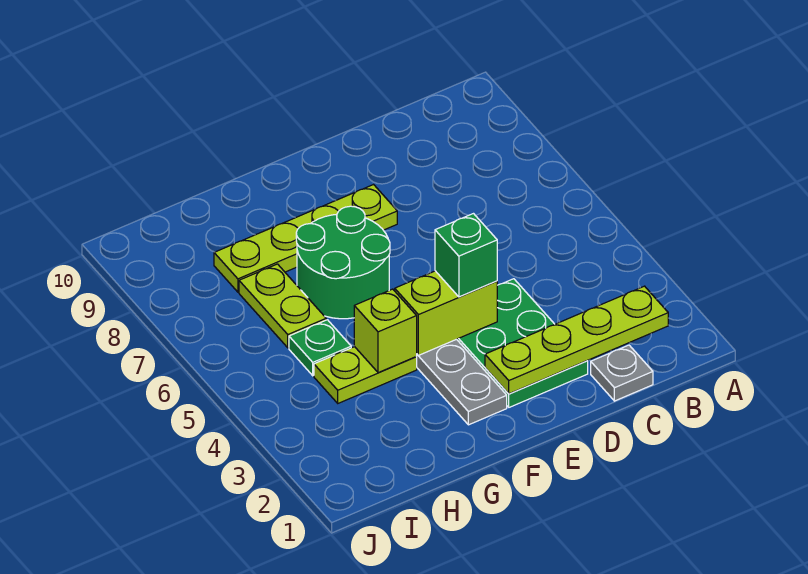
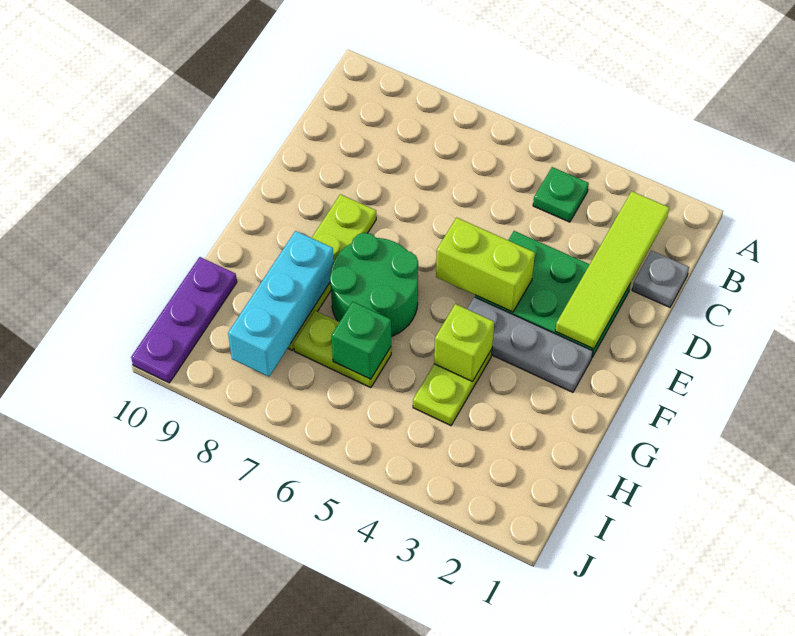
lime 1x4 plate [485,286,668,394] -> lime 1x4 tile [555,191,669,349]
lime 1x2 brick [395,271,497,355] -> lime 1x2 brick turned to [436,218,535,312]
green 1x1 brick [435,214,497,297] -> green 1x1 brick moved to [331,302,391,379]
none -> cyan 1x3 brick [228,231,334,377]
green 1x1 plate [289,320,351,376] -> green 1x1 plate moved to [533,167,589,222]
none -> purple 1x3 plate [131,257,237,383]

